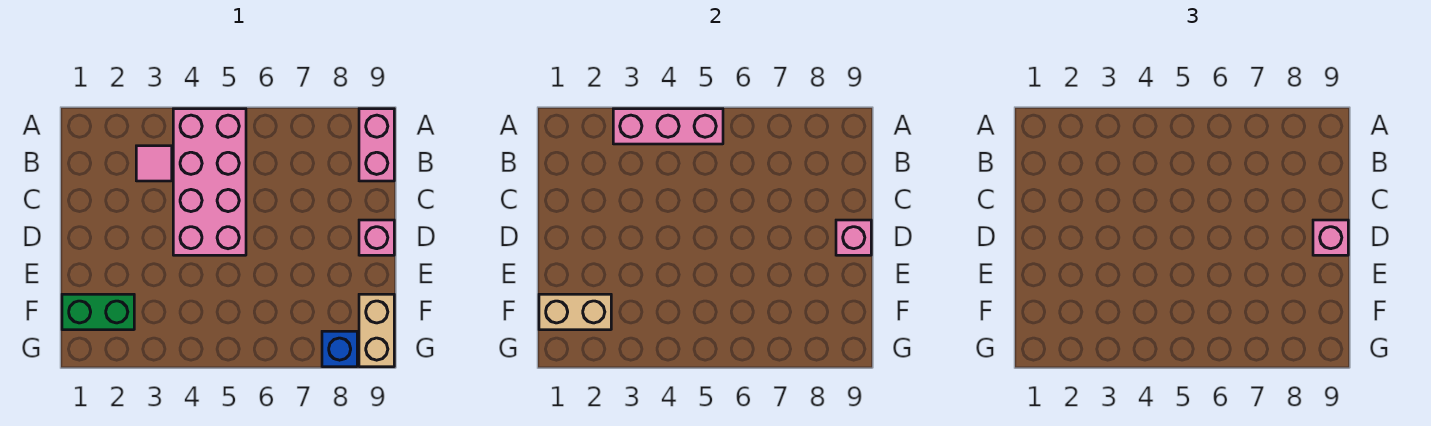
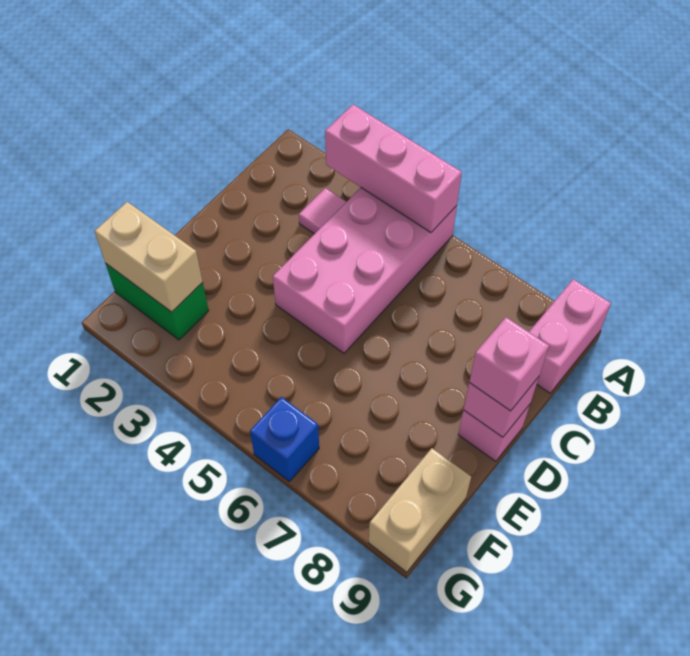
blue 1x1 brick [322,331,357,367] -> blue 1x1 brick moved to [250,397,319,481]

